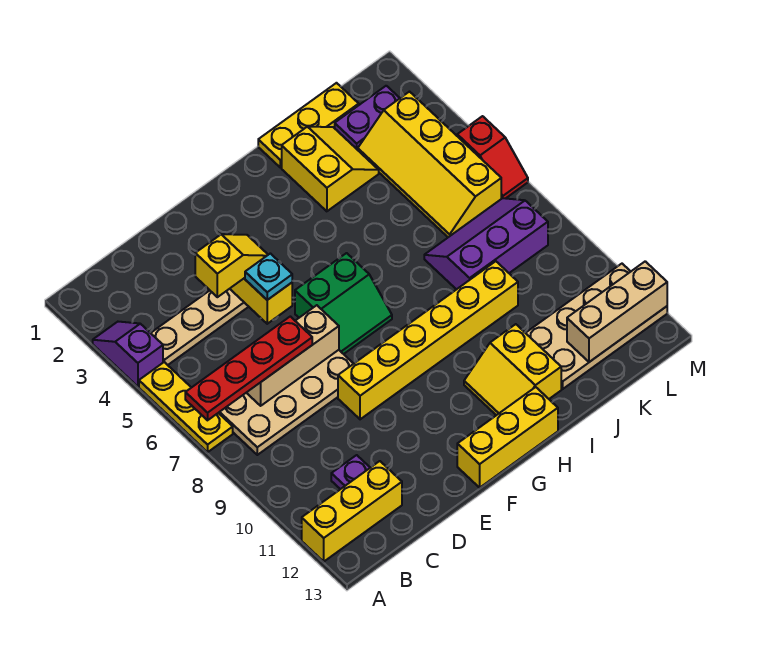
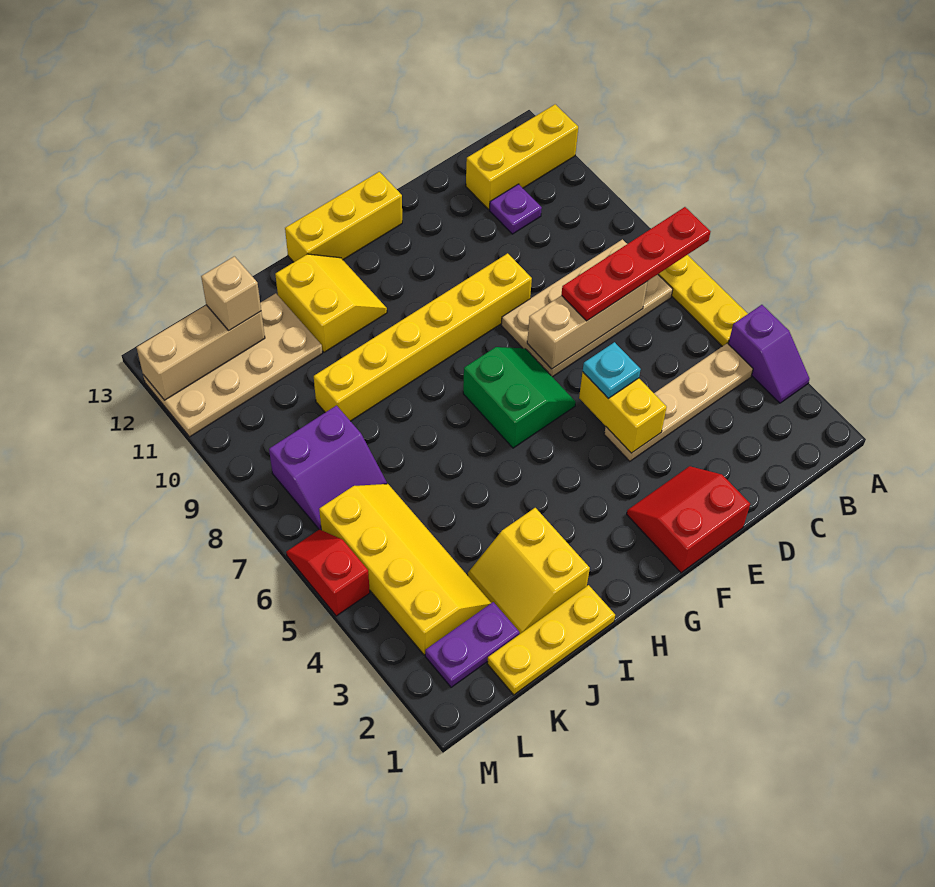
yellow 1x2 slope [195,234,268,297] -> none
none -> red 2x2 slope [627,466,750,573]
green 2x2 slope [295,253,392,354] -> green 2x2 slope turned to [463,347,576,448]
purple 2x3 slope [424,198,548,290] -> purple 2x2 slope [269,406,387,530]
none -> tan 1x1 brick [201,256,261,330]

